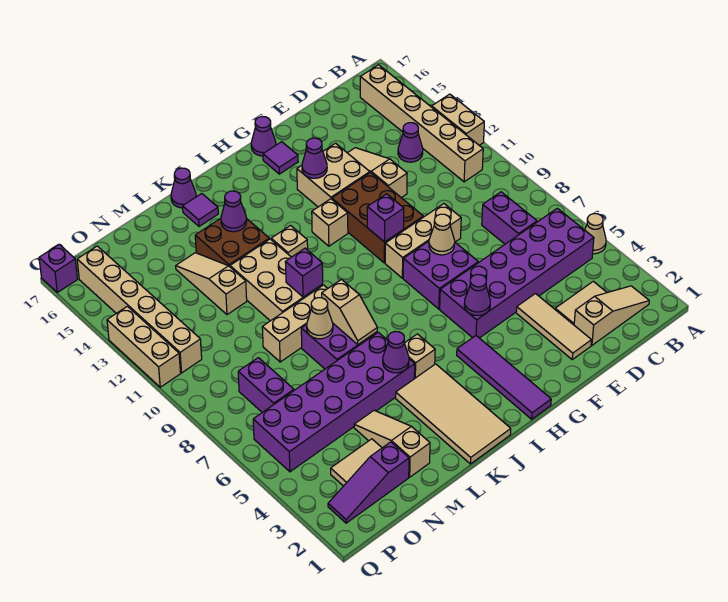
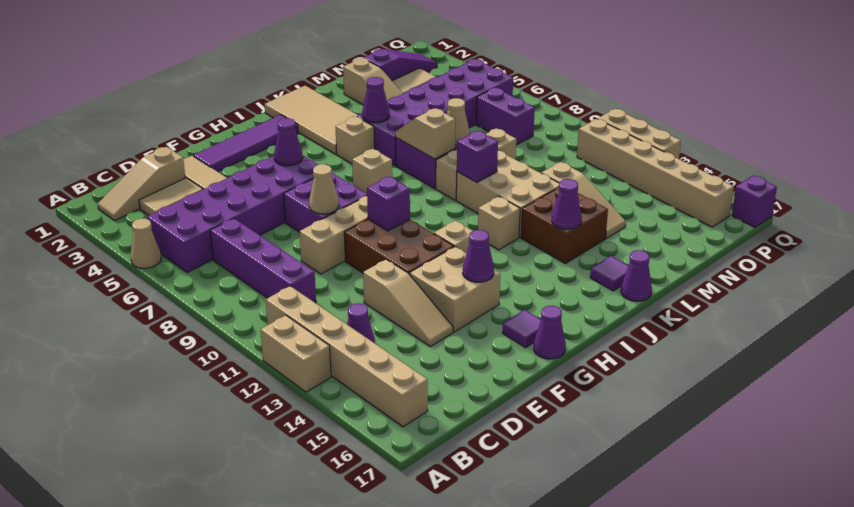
purple 1x2 brick [482,192,537,244] -> purple 1x4 brick [210,218,316,303]
purple 1x4 tile [457,336,551,419] -> purple 1x4 tile turned to [193,115,298,172]
none -> tan 1x1 brick [352,149,392,193]

